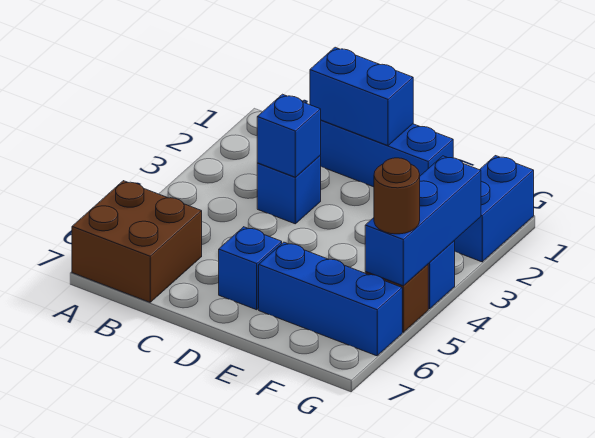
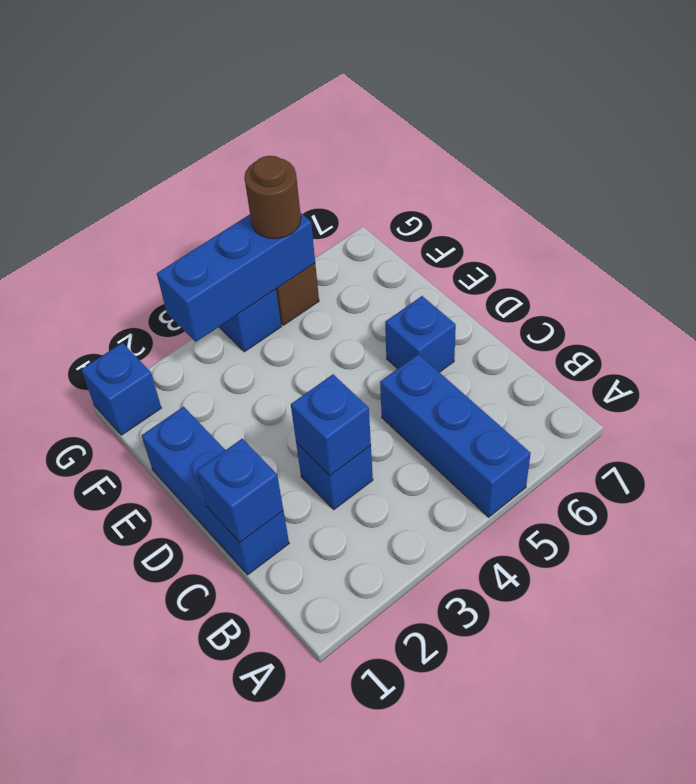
brown 2x2 brick [72,181,202,302] -> none
blue 1x2 brick [310,47,413,146] -> blue 1x1 brick [197,439,283,542]
blue 1x3 brick [259,242,402,356] -> blue 1x3 brick moved to [380,354,531,517]
blue 1x2 brick [454,156,534,262] -> blue 1x1 brick [81,343,161,435]

